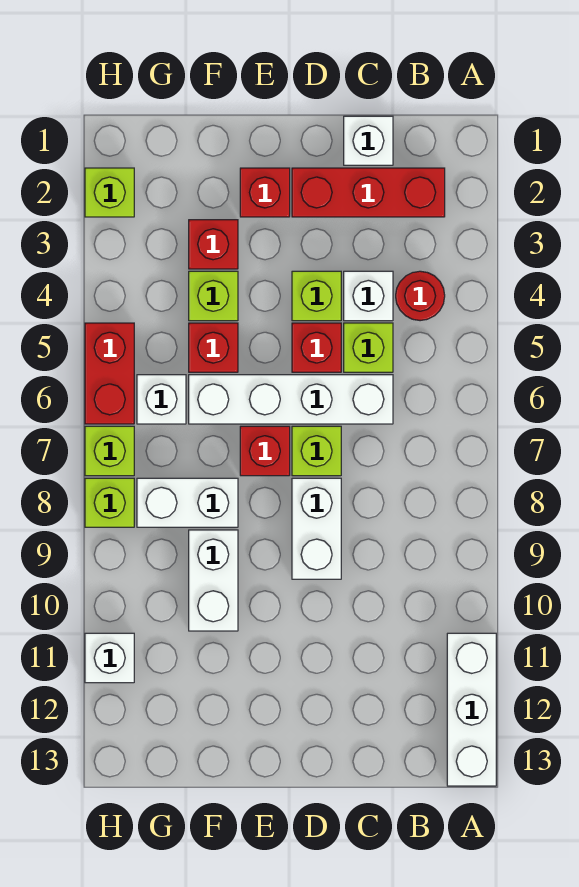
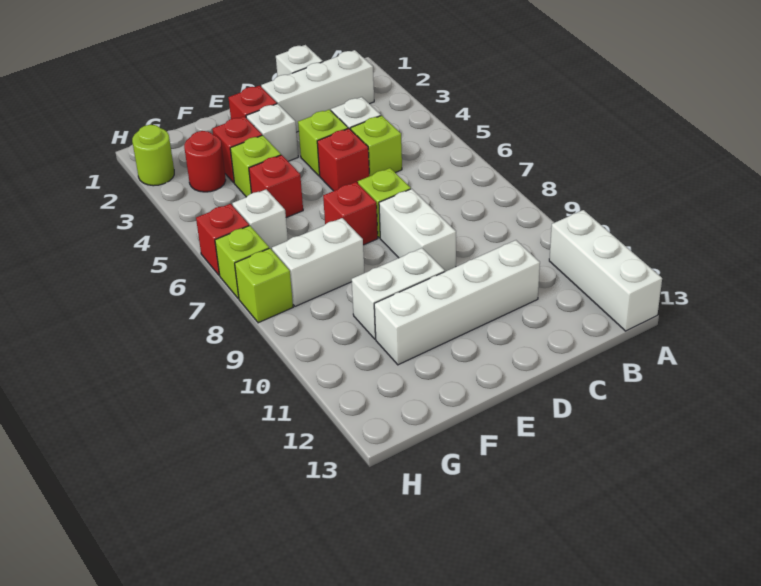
red 1x3 brick [292,168,445,217] -> white 1x3 brick [261,50,374,132]
red 1x1 round brick [396,271,445,321] -> red 1x1 round brick moved to [184,131,226,192]
white 1x4 brick [189,375,393,424] -> white 1x4 brick moved to [374,240,540,365]
white 1x2 brick [189,530,238,631] -> white 1x2 brick turned to [352,248,445,339]
lime 1x1 brick [85,168,134,217] -> lime 1x1 round brick [132,125,174,186]
red 1x2 brick [85,323,134,424] -> red 1x1 brick [196,204,249,275]
white 1x1 brick [85,633,134,683] -> white 1x1 brick moved to [246,104,298,161]

